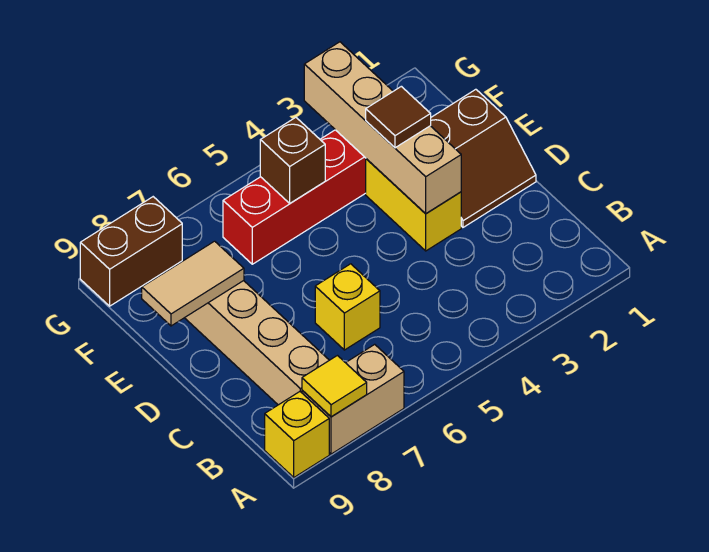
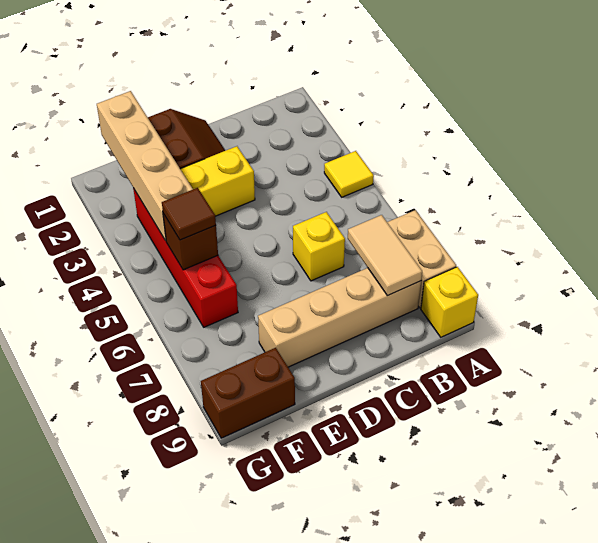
yellow 1x1 tile [302,356,367,417] -> yellow 1x1 tile moved to [324,151,374,197]
tan 1x4 brick [304,42,461,214] -> tan 1x4 brick turned to [97,91,193,241]
brown 1x1 tile [366,86,431,148] -> brown 1x1 tile moved to [162,188,216,240]
tan 1x2 tile [142,241,244,326] -> tan 1x2 tile moved to [348,215,422,296]
brown 1x2 brick [80,197,182,306] -> brown 1x2 brick turned to [201,348,295,438]

